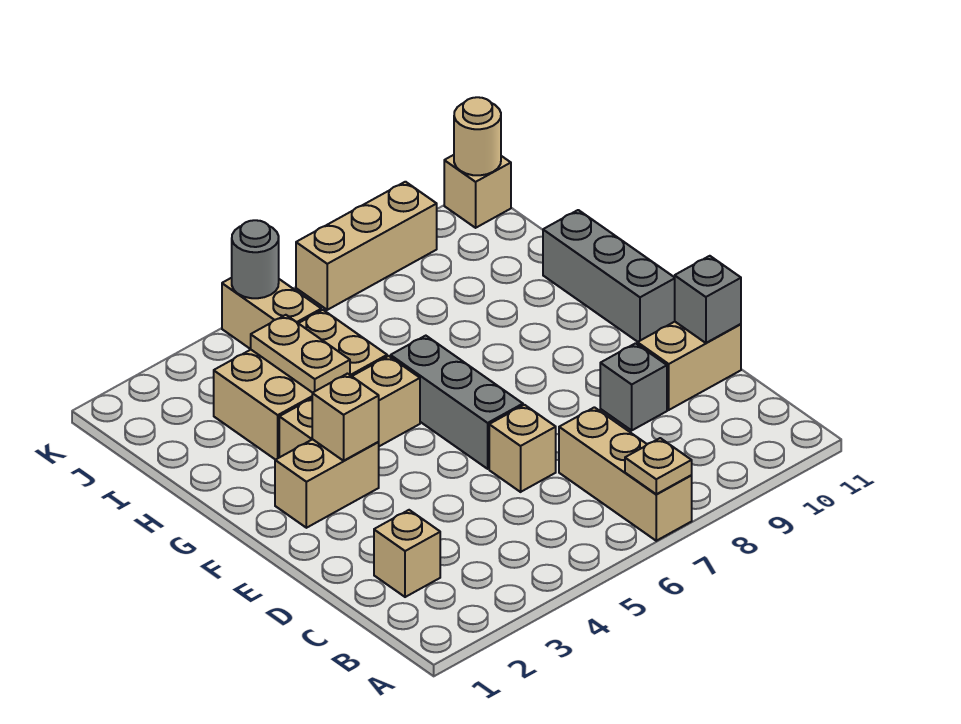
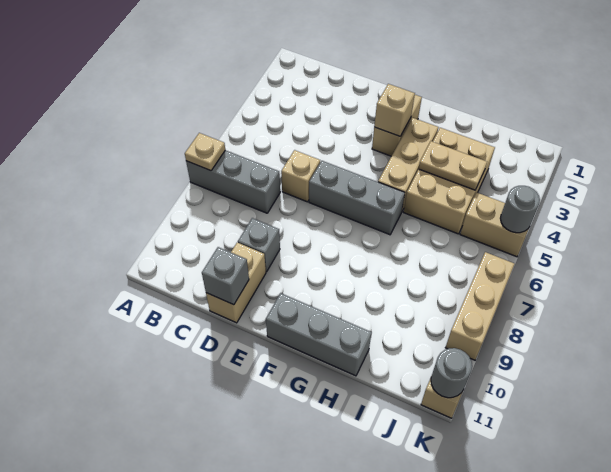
tan 1x3 brick [559,407,692,541] -> grey 1x3 brick [186,150,280,213]
tan 1x1 brick [374,510,440,597] -> none
tan 1x1 round brick [454,97,501,175] -> grey 1x1 round brick [431,348,472,398]

